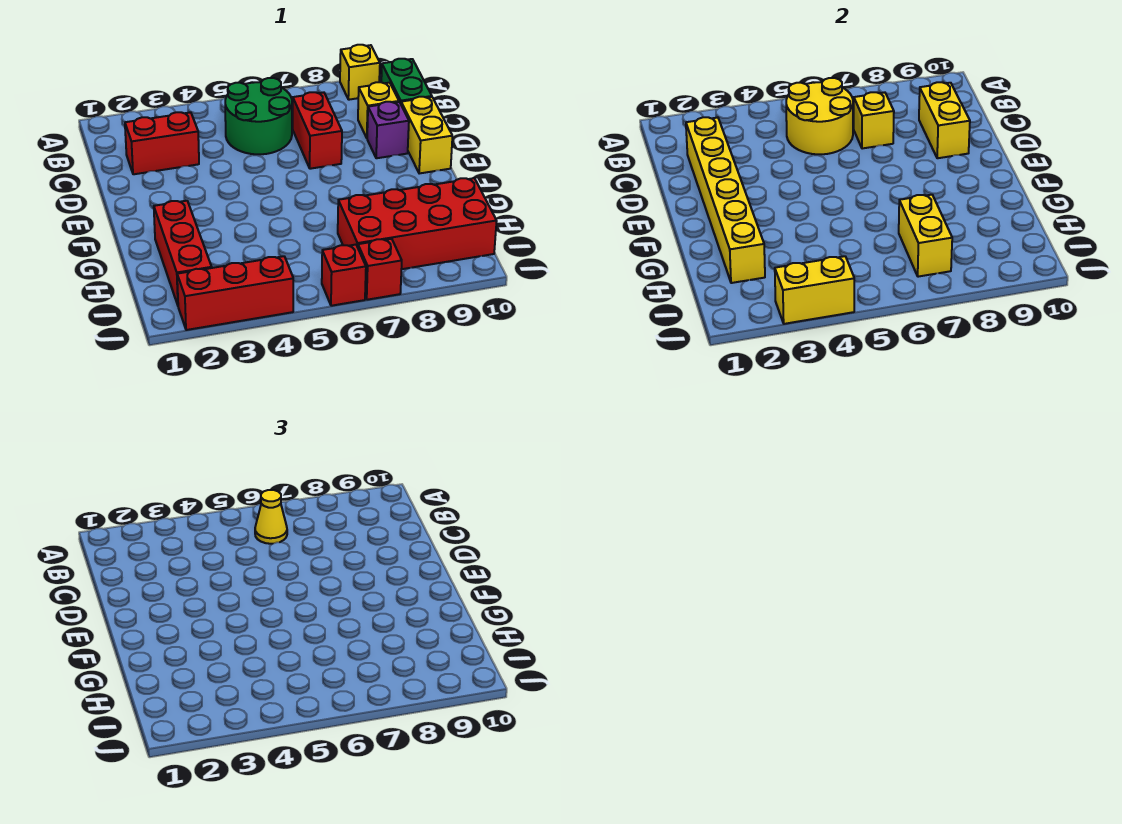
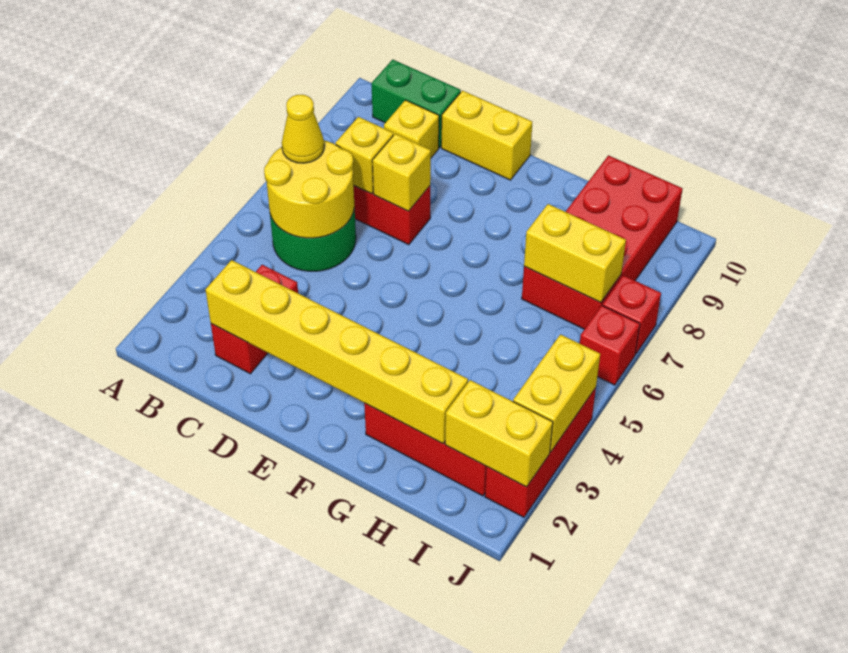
yellow 1x1 brick [340,45,380,100] -> yellow 1x1 brick moved to [372,134,431,211]
yellow 1x2 brick [919,82,970,158] -> yellow 1x2 brick moved to [445,380,553,487]
purple 1x1 brick [367,102,409,158] -> none

